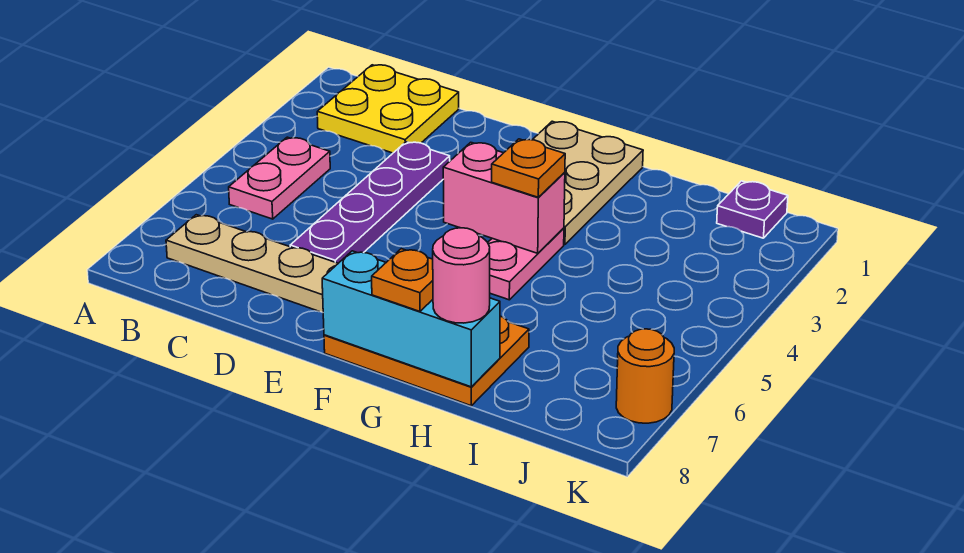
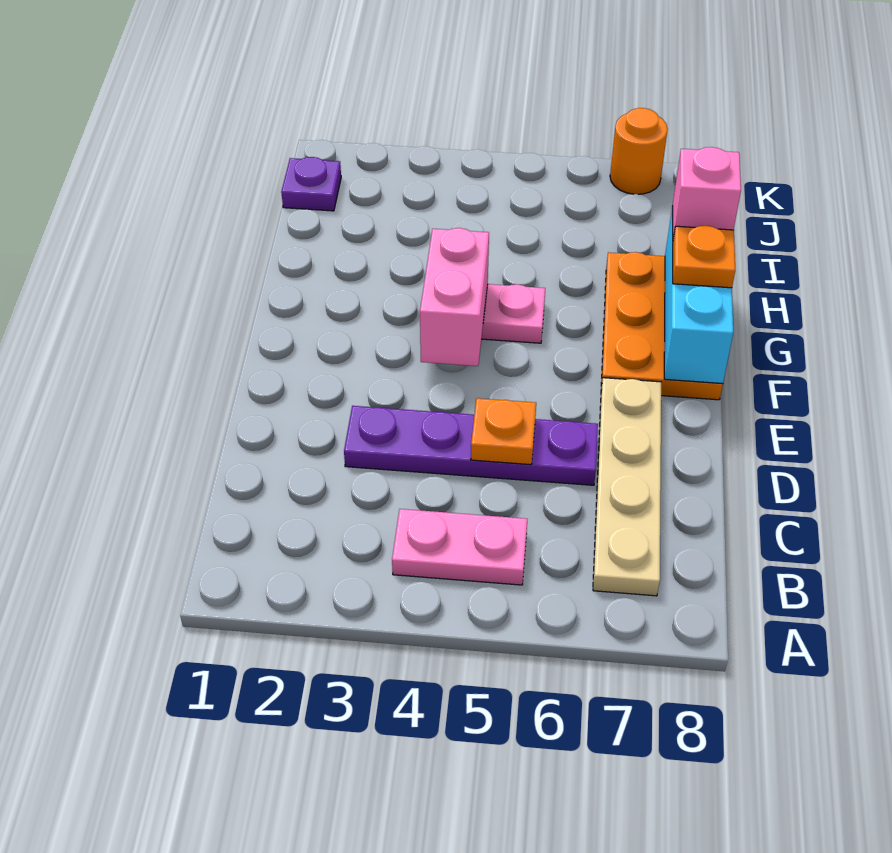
yellow 2x2 plate [317,65,459,153] -> none
tan 2x3 plate [533,121,643,244] -> none
orange 1x1 plate [492,139,565,197] -> orange 1x1 plate moved to [471,398,536,465]
pink 1x1 round brick [433,228,490,323] -> pink 1x1 brick [673,147,741,238]

